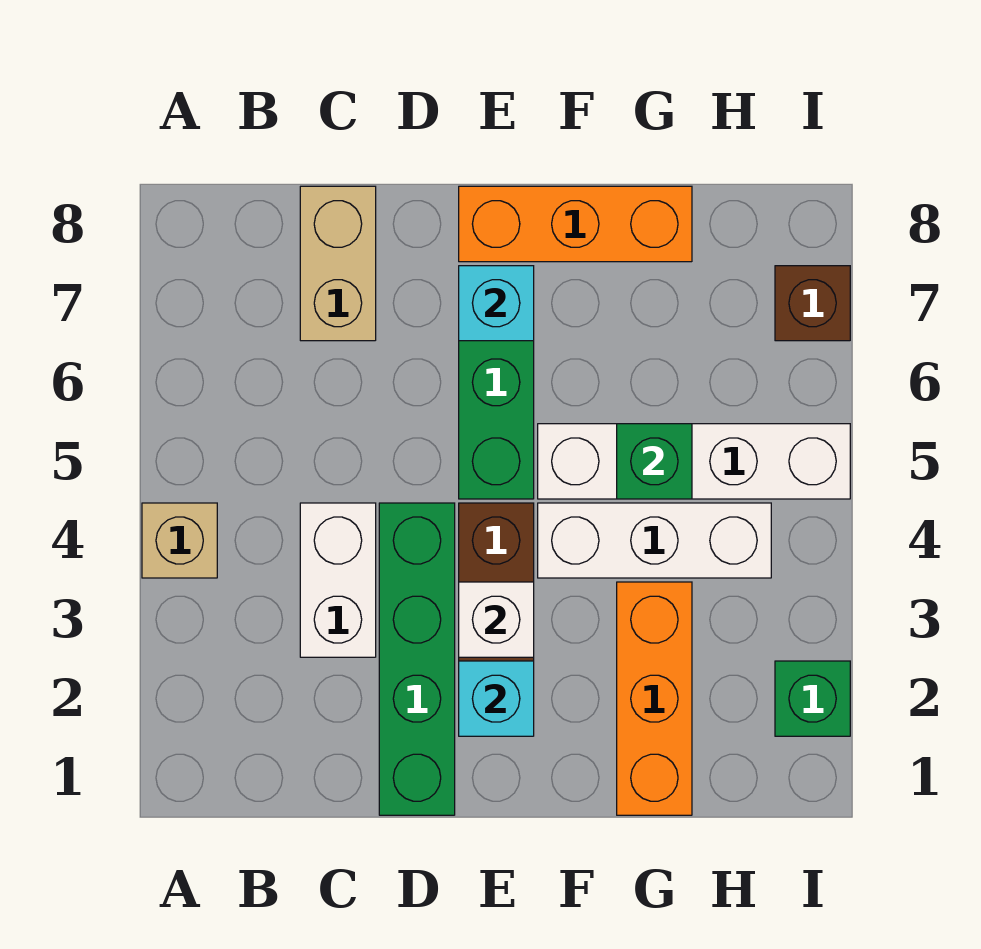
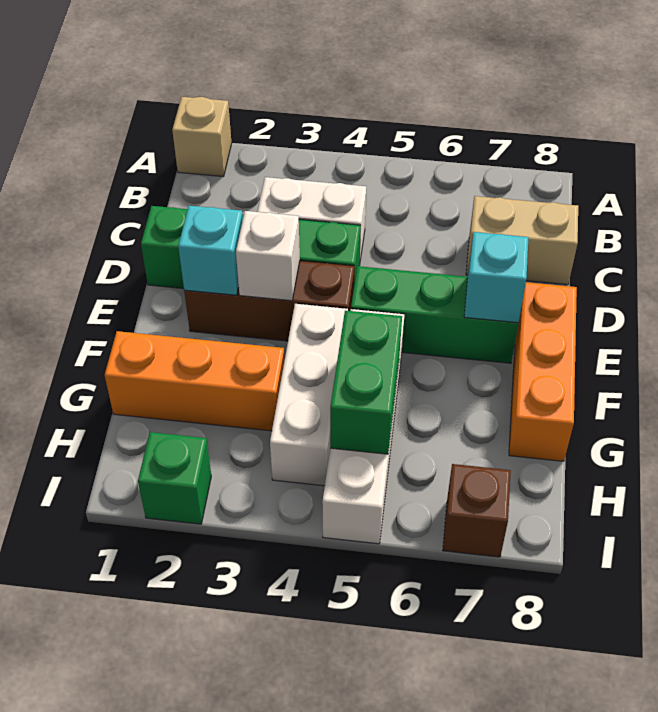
tan 1x1 brick [142,503,217,578] -> tan 1x1 brick moved to [172,97,232,177]
green 1x1 brick [617,424,692,499] -> green 1x2 brick [330,310,402,454]

